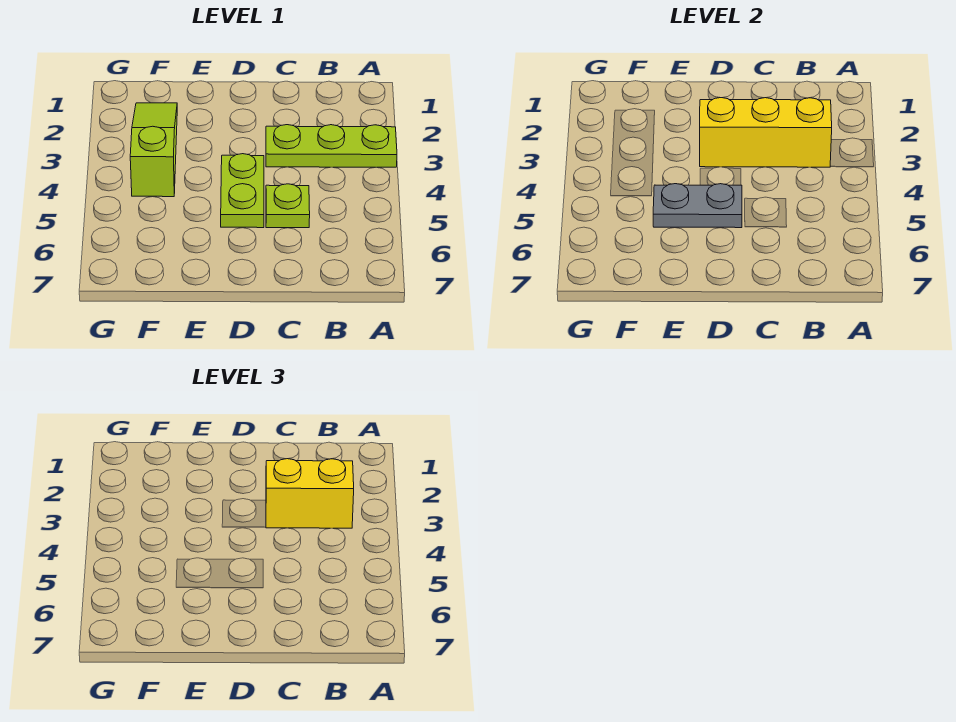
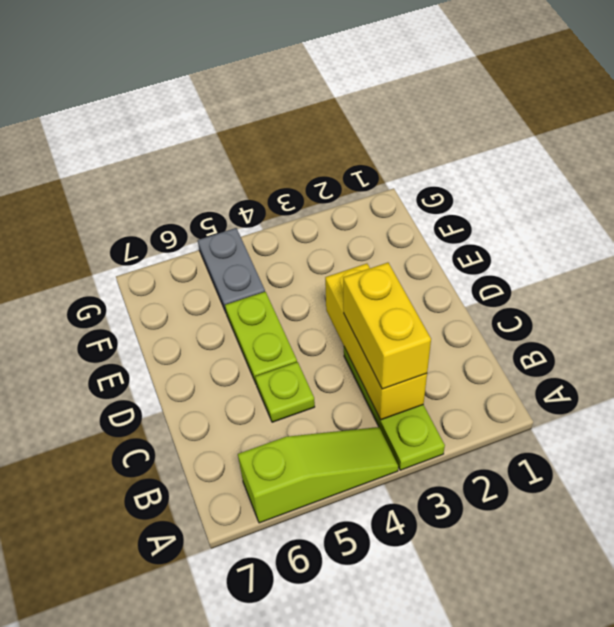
lime 1x2 plate [221,154,264,228] -> lime 1x2 plate turned to [225,292,297,383]
grey 1x2 plate [653,184,742,228] -> grey 1x2 plate moved to [198,228,265,312]
lime 1x3 slope [130,103,177,197] -> lime 1x3 slope moved to [238,427,398,523]

